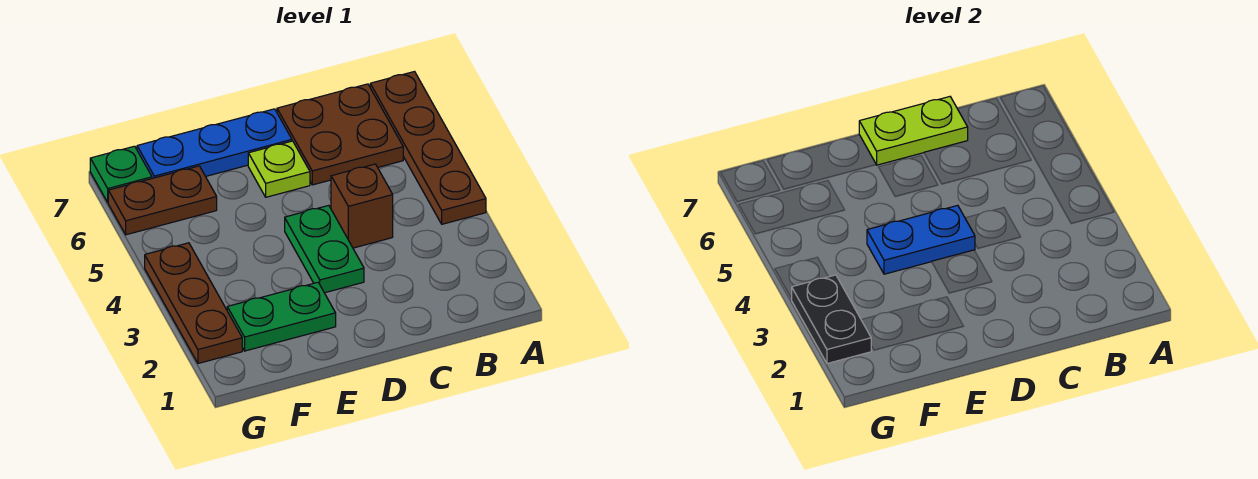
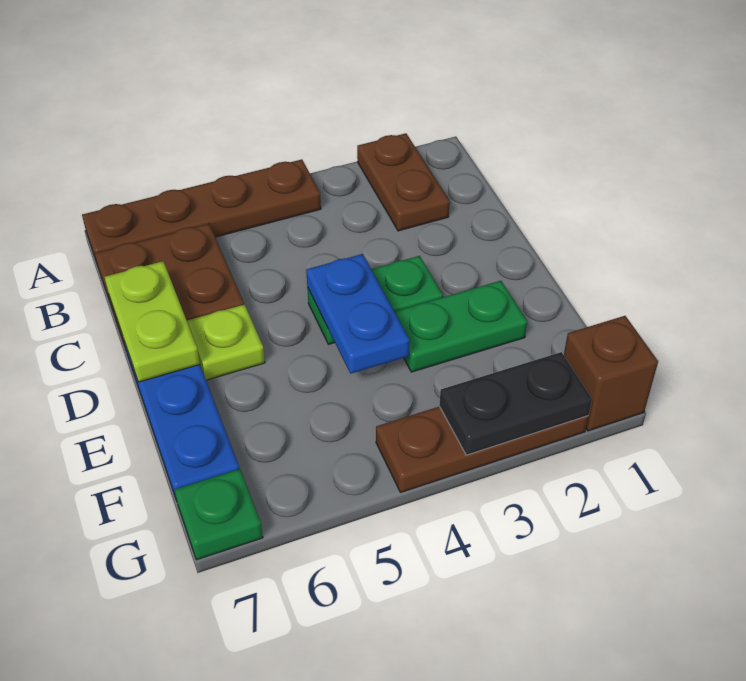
brown 1x1 brick [331,164,393,248] -> brown 1x1 brick moved to [564,316,658,431]
green 1x2 plate [227,282,336,351] -> green 1x2 plate turned to [394,281,527,372]
brown 1x2 plate [108,166,217,235] -> brown 1x2 plate moved to [357,133,450,231]

